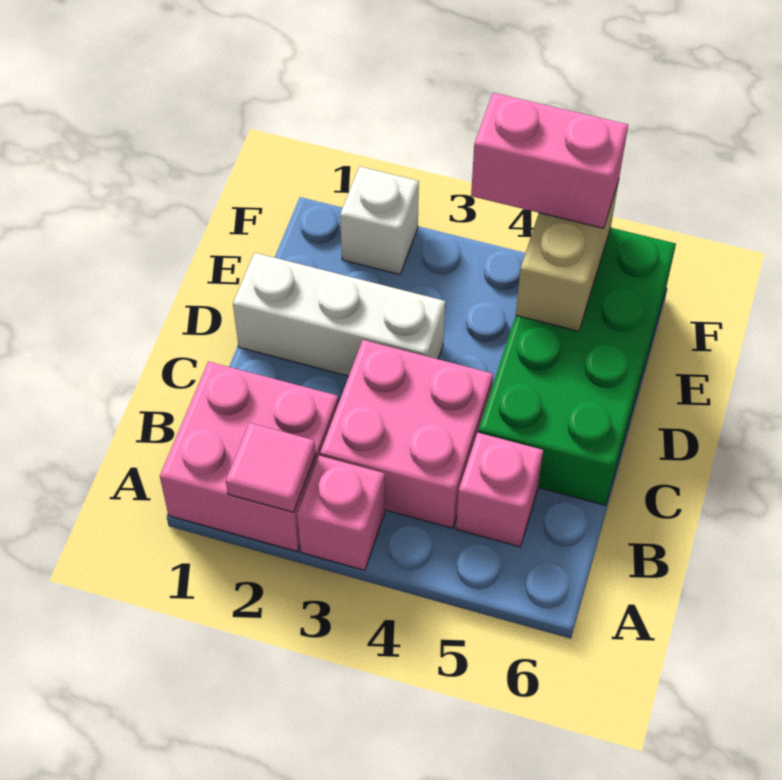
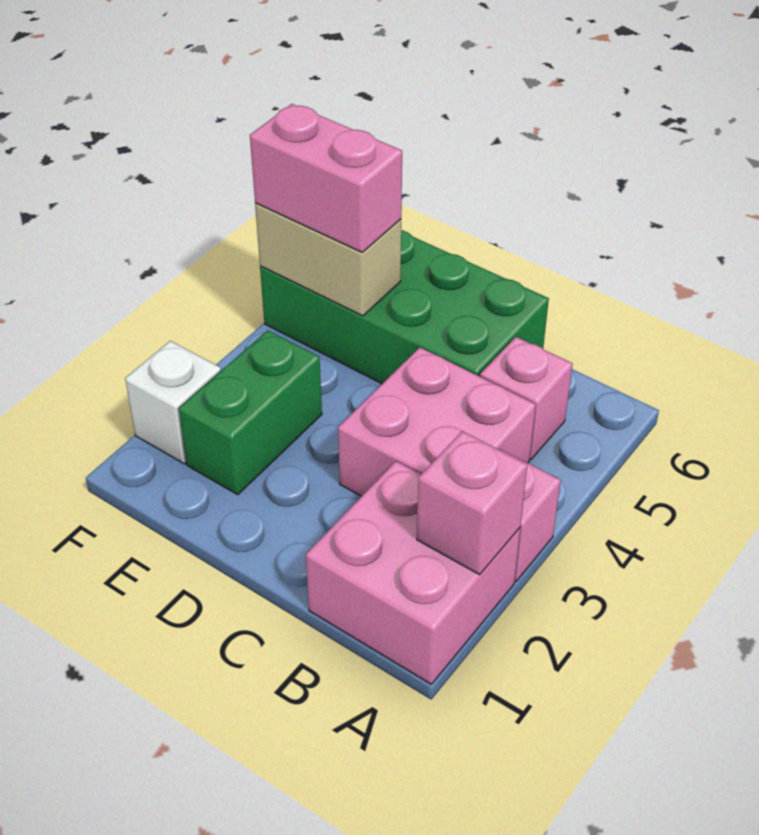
pink 1x1 tile [226,423,316,512] -> pink 1x1 brick [417,431,527,575]
white 1x3 brick [233,253,445,376] -> none
none -> green 1x2 brick [179,330,322,495]
pink 1x2 brick [471,93,628,228] -> pink 1x2 brick turned to [250,104,402,252]

